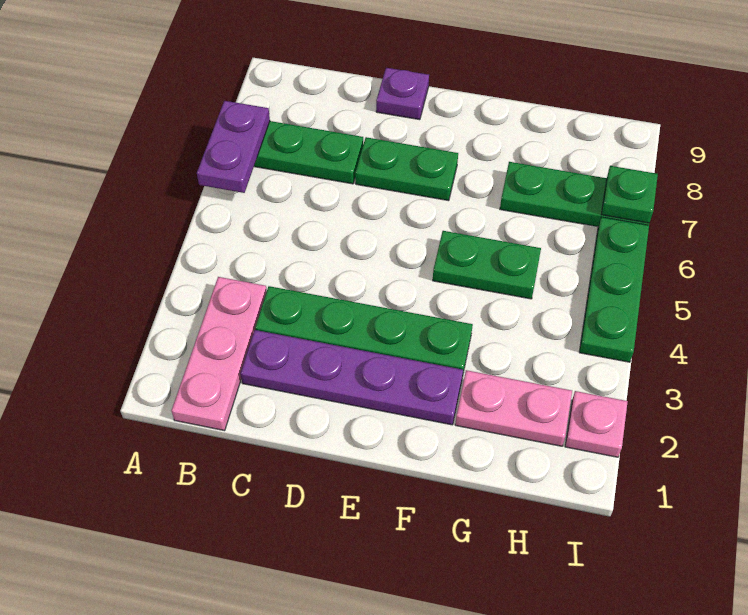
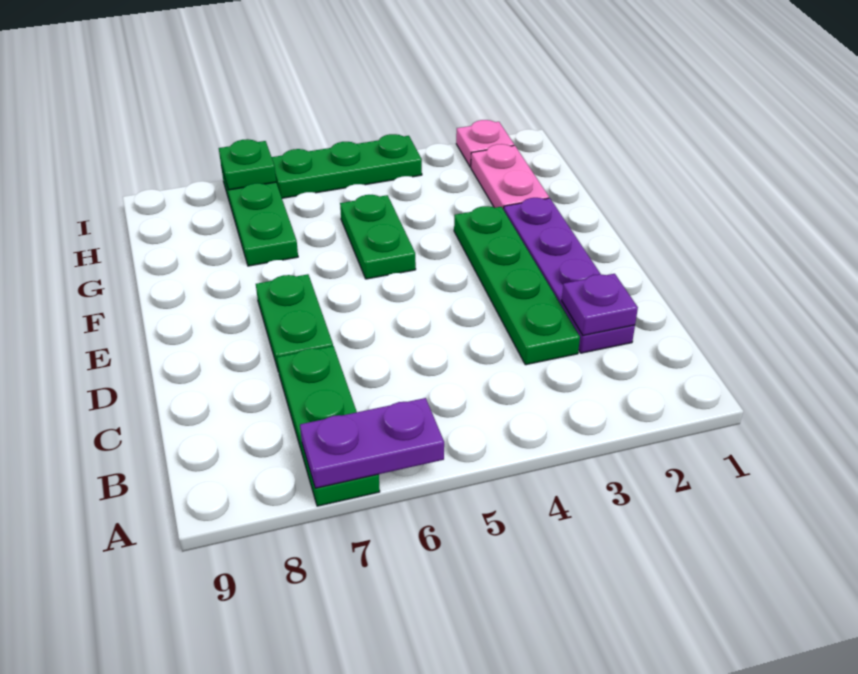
pink 1x3 plate [172,277,267,431] -> none
purple 1x1 plate [376,68,429,120] -> purple 1x1 plate moved to [562,274,638,336]

